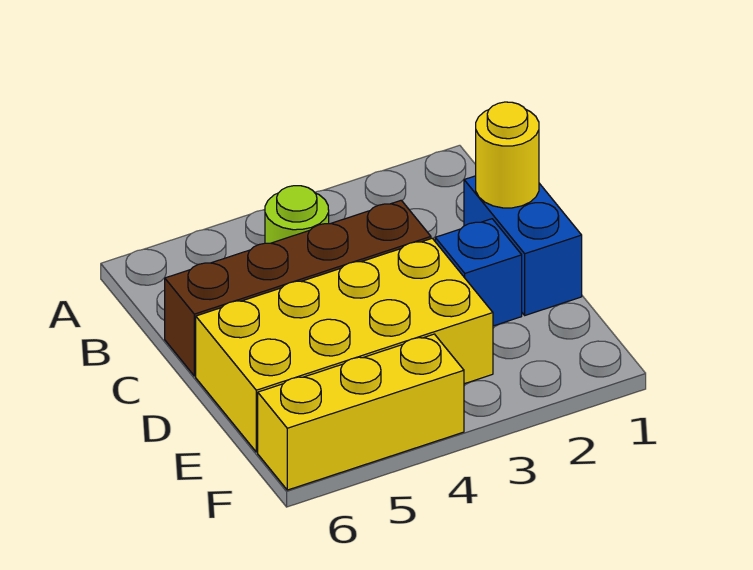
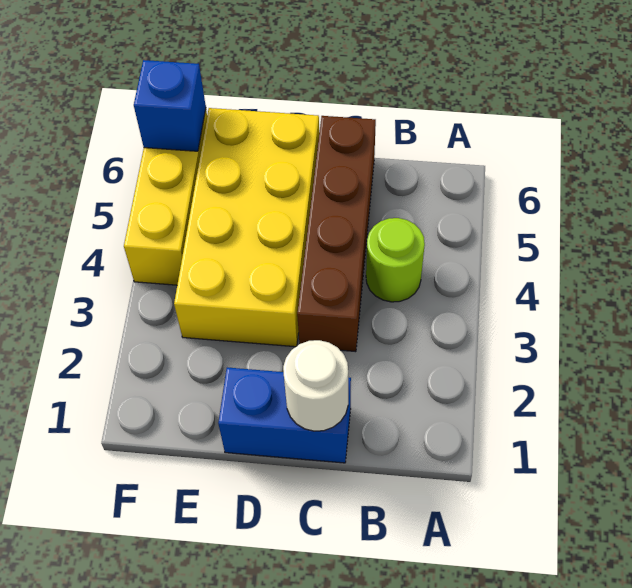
yellow 1x1 round brick [476,102,539,208] -> white 1x1 round brick [283,340,348,431]
blue 1x1 brick [435,219,522,326] -> blue 1x1 brick moved to [134,60,206,151]

